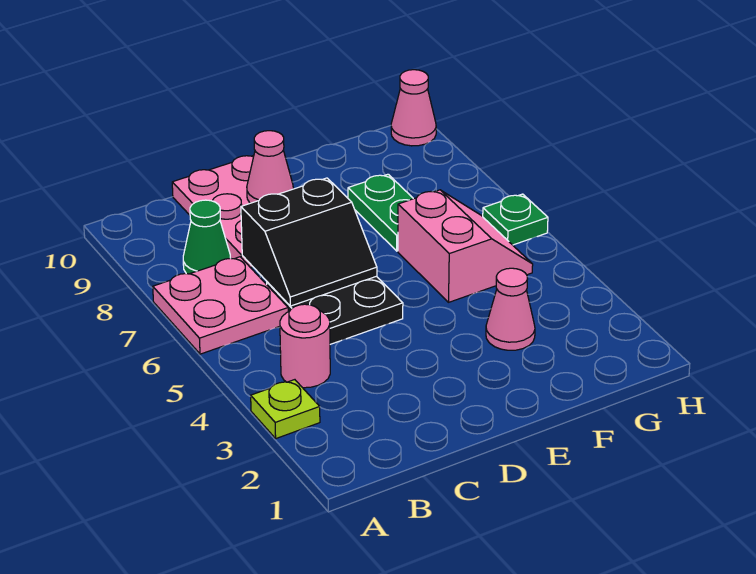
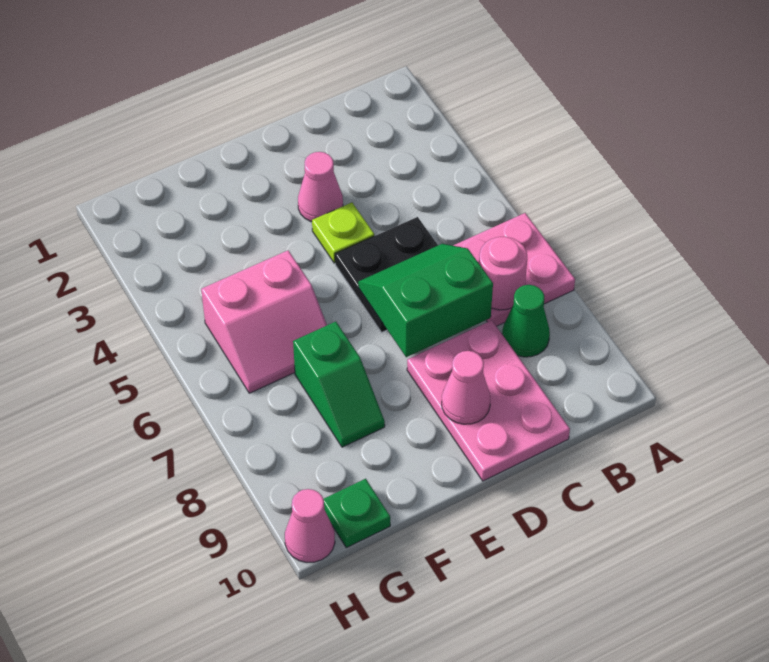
lime 1x1 plate [251,380,320,438] -> lime 1x1 plate moved to [312,203,374,263]
pink 1x1 round brick [280,304,330,388] -> pink 1x1 round brick moved to [479,237,527,310]
black 2x2 slope [241,178,377,306] -> green 2x2 slope [358,244,493,357]
pink 1x1 cone [486,268,535,350] -> pink 1x1 cone moved to [298,152,343,222]
pink 2x2 slope [398,190,533,302] -> pink 2x2 slope turned to [201,251,327,393]
green 1x2 plate [348,174,413,251] -> green 1x2 slope [293,322,385,447]
green 1x1 plate [483,194,548,245] -> green 1x1 plate moved to [323,479,390,548]

